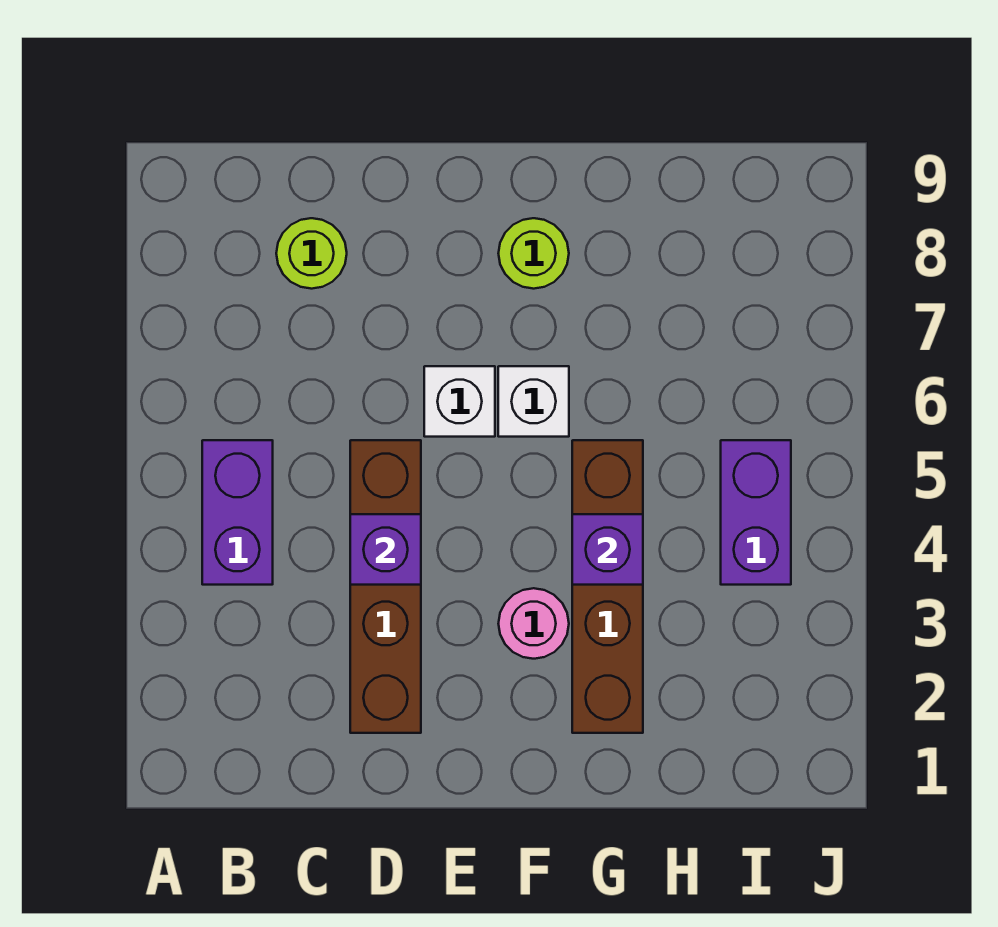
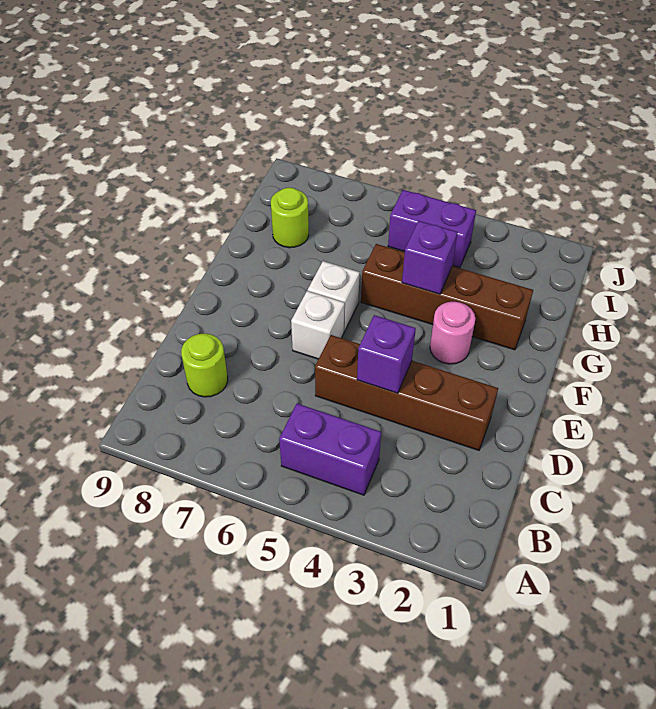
lime 1x1 round brick [498,218,569,289] -> lime 1x1 round brick moved to [271,188,309,248]

